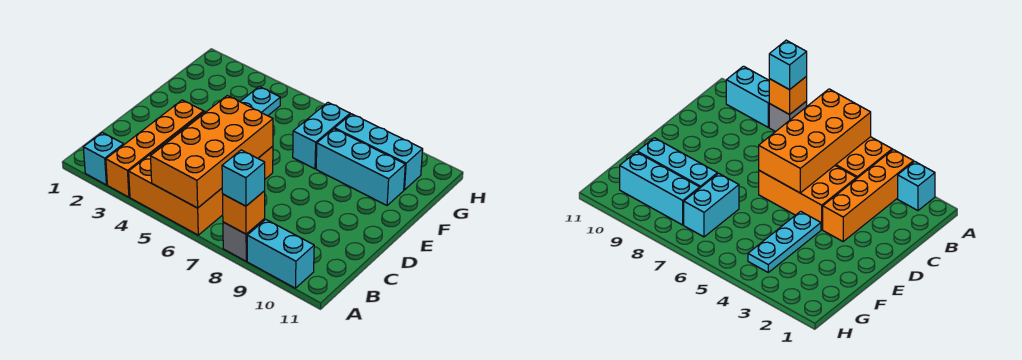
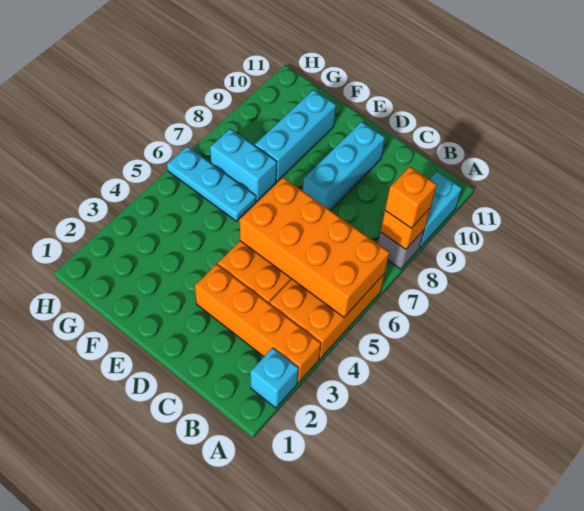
cyan 1x1 brick [222,150,265,206] -> orange 1x1 brick [385,167,437,228]
cyan 1x3 plate [240,87,280,116] -> cyan 1x3 plate moved to [167,146,256,221]
cyan 1x3 brick [335,114,423,190] -> cyan 1x3 brick moved to [303,122,385,210]

